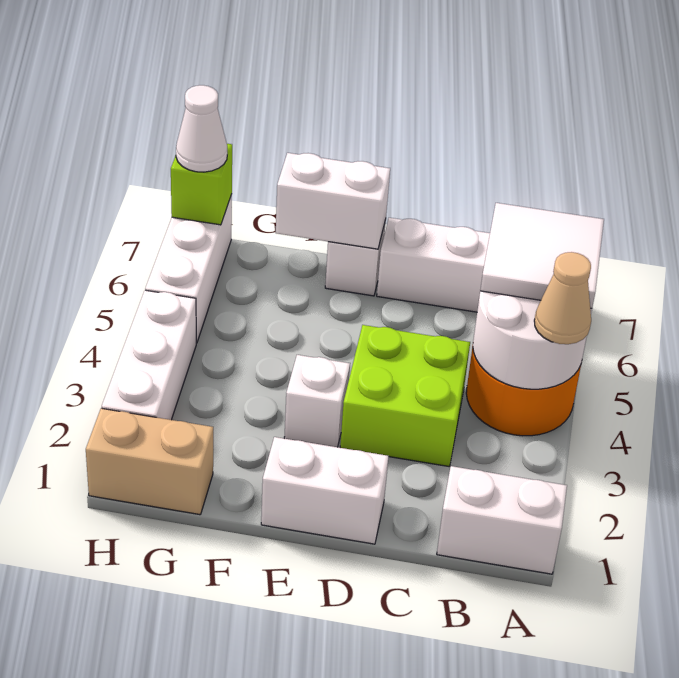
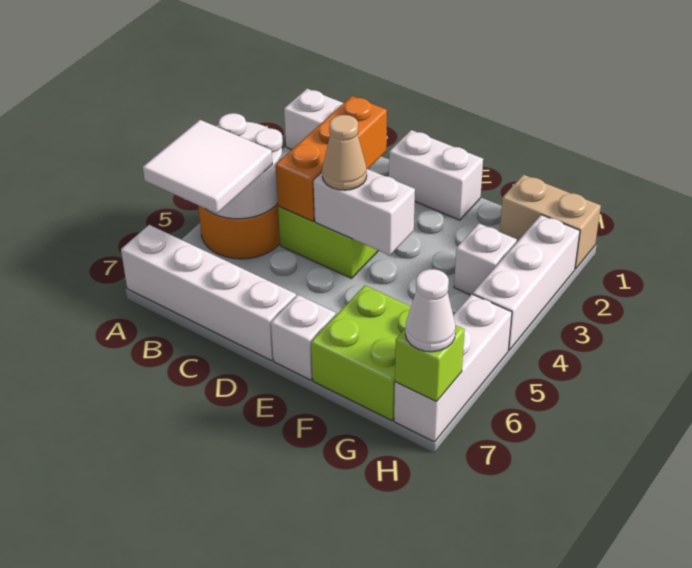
tan 1x1 cone [534,252,591,344] -> tan 1x1 cone moved to [322,115,367,190]
none -> orange 1x3 brick [276,96,387,221]
white 1x1 brick [284,355,350,447] -> white 1x1 brick moved to [454,224,517,295]
white 1x2 brick [276,153,390,249] -> white 1x2 brick moved to [314,169,415,255]
none -> lime 2x2 brick [311,285,411,421]

